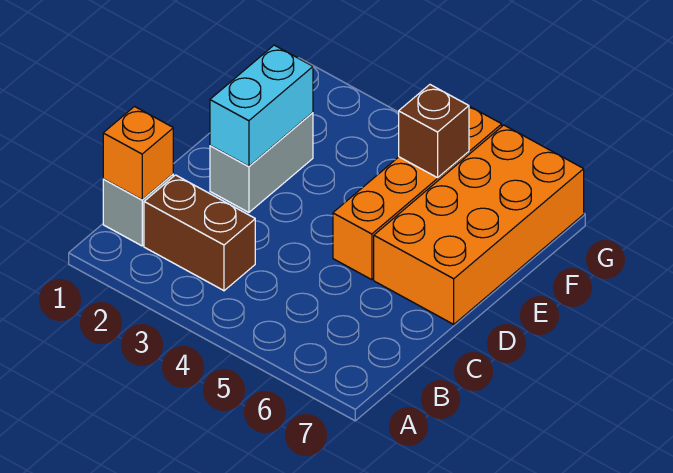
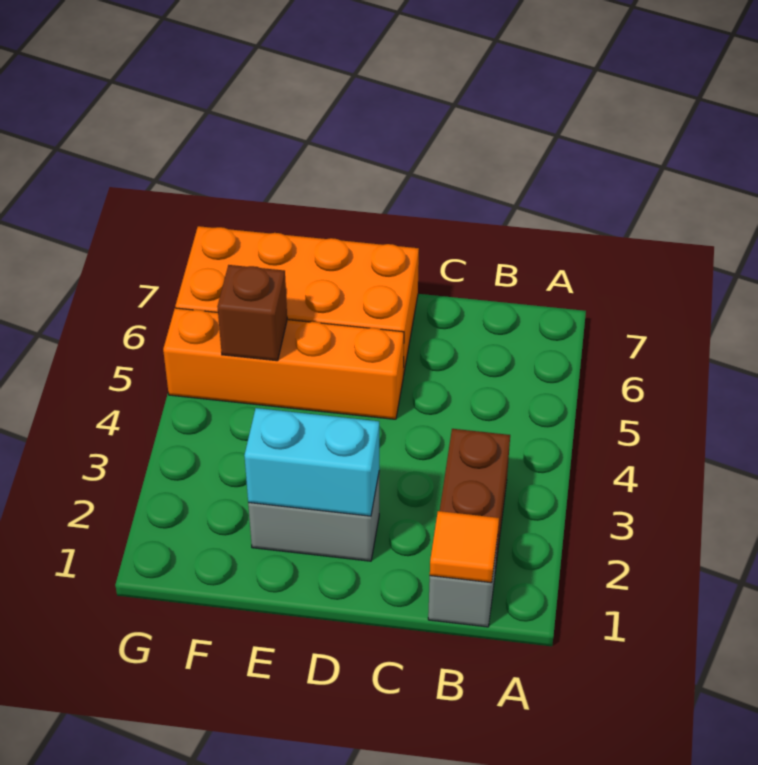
orange 1x1 brick [103,107,173,200] -> orange 1x1 tile [430,511,499,583]

